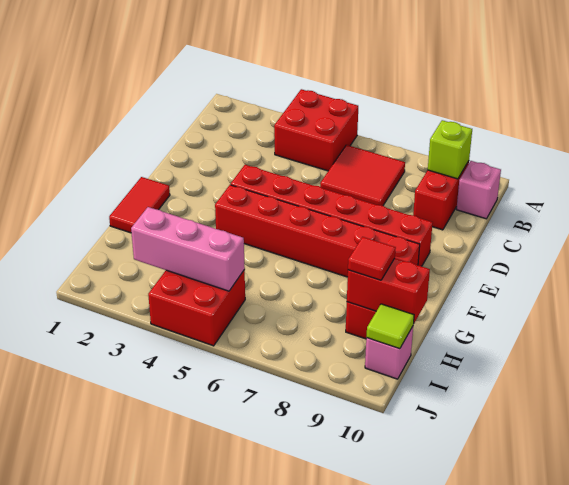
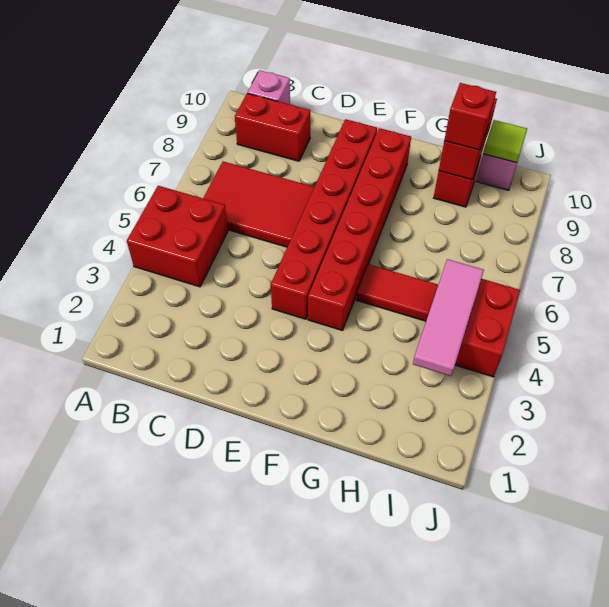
red 2x2 tile [320,145,405,206] -> red 2x3 tile [203,162,314,247]
lime 1x1 brick [428,120,472,179] -> none
red 1x2 tile [109,177,170,233] -> red 1x2 tile moved to [356,264,438,321]
red 1x1 tile [348,237,396,280] -> red 1x1 brick [444,83,496,150]
pink 1x3 brick [131,207,245,291] -> pink 1x3 tile [413,259,484,376]

